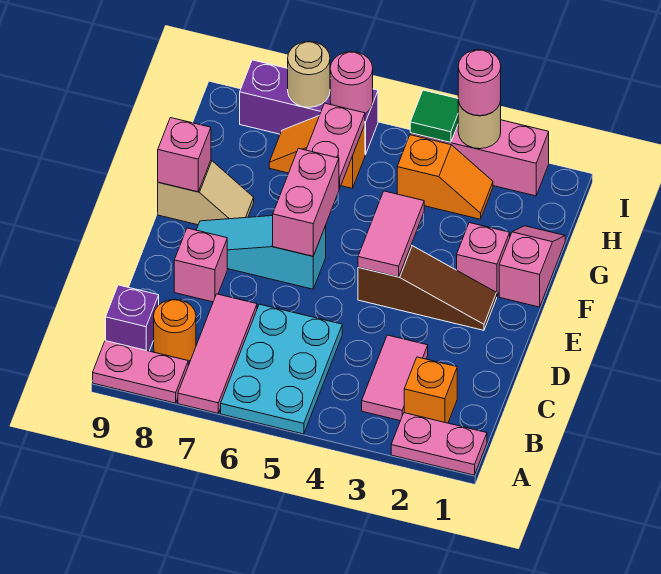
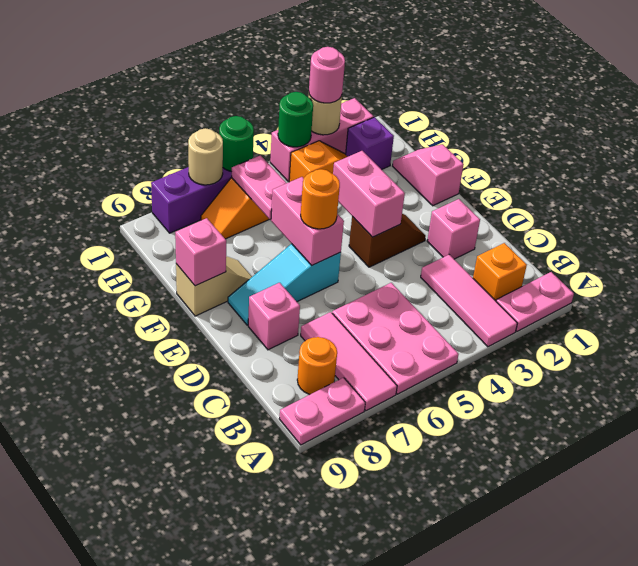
cyan 2x3 plate [221,304,342,434] -> pink 2x3 plate [332,283,459,394]
pink 1x2 tile [362,335,428,421] -> pink 1x3 tile [421,255,517,347]
purple 1x1 brick [106,285,159,351] -> purple 1x1 brick moved to [346,117,394,170]
brown 1x3 slope [358,245,497,330] -> brown 1x2 slope [349,214,426,267]
pink 1x2 tile [358,191,424,277] -> pink 1x2 brick [333,151,405,237]
none -> orange 1x1 round brick [301,169,340,229]
pink 1x1 brick [457,223,510,296] -> pink 1x1 brick moved to [427,199,480,259]
green 1x1 tile [410,90,458,142] -> green 1x1 round brick [278,92,313,147]
pink 1x1 round brick [330,52,373,113] -> green 1x1 round brick [219,116,254,172]

